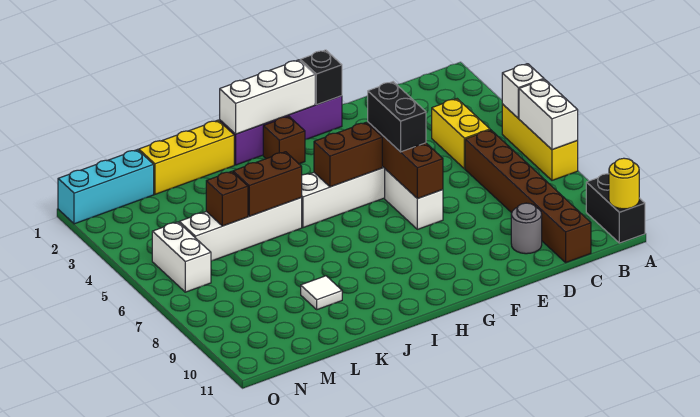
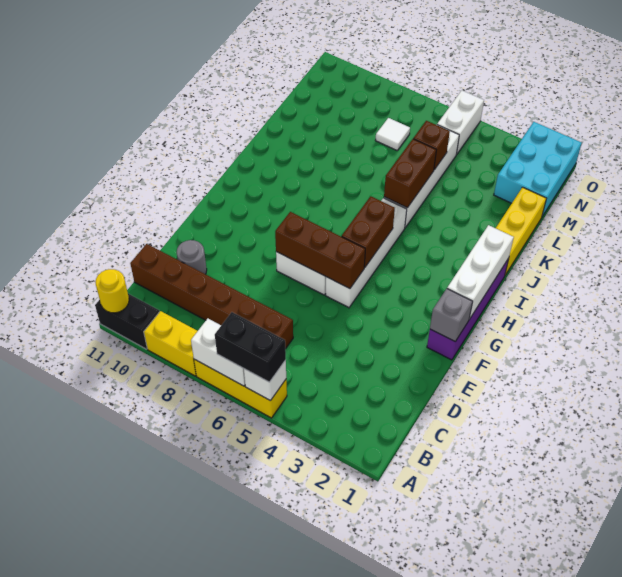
yellow 1x2 brick [432,99,490,169] -> yellow 1x2 brick moved to [144,311,197,376]
black 1x1 brick [300,50,342,105] -> grey 1x1 brick [430,289,473,341]
black 1x2 brick [368,82,426,152] -> black 1x2 brick moved to [215,312,286,382]
brown 1x1 brick [263,116,305,164] -> none
white 1x1 tile [301,276,342,310] -> white 1x1 tile moved to [375,118,410,150]
cyan 1x3 brick [58,150,154,224] -> cyan 2x3 brick [494,122,582,216]
white 1x2 brick [152,222,211,292] -> white 1x2 brick turned to [437,90,484,155]

